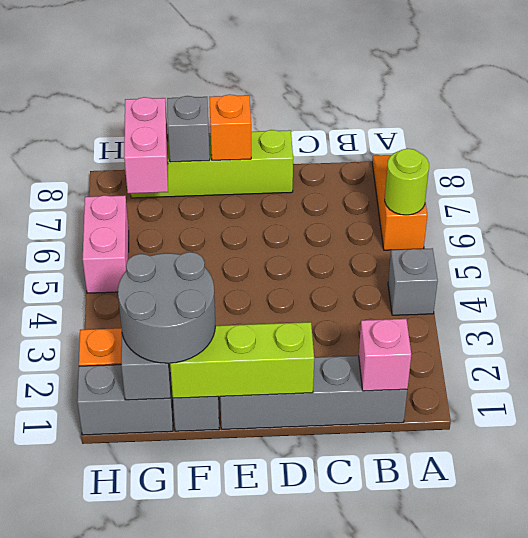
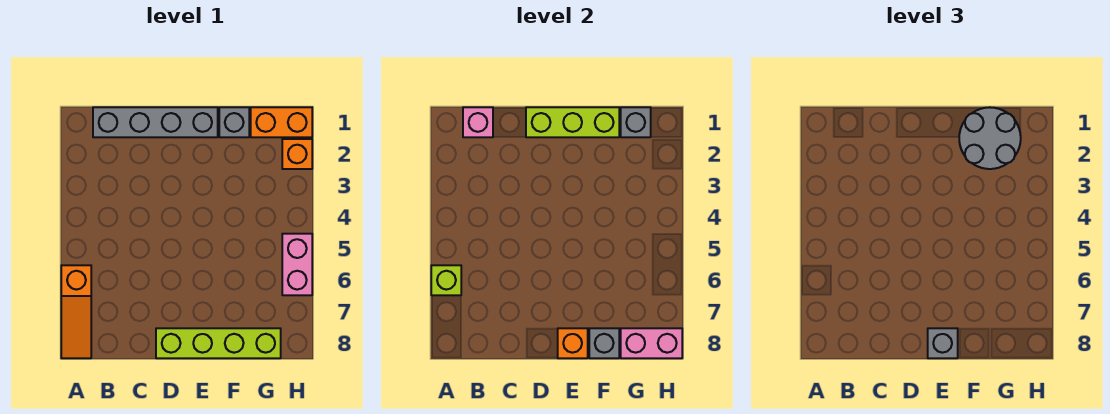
grey 1x1 brick [388,248,438,315] -> grey 1x1 brick moved to [928,328,958,358]
lime 1x1 round brick [385,148,429,215] -> lime 1x1 brick [431,265,461,295]
grey 1x2 brick [77,365,173,435] -> orange 1x2 brick [251,107,312,137]
pink 1x2 brick [124,97,168,194] -> pink 1x2 brick turned to [621,328,682,358]

